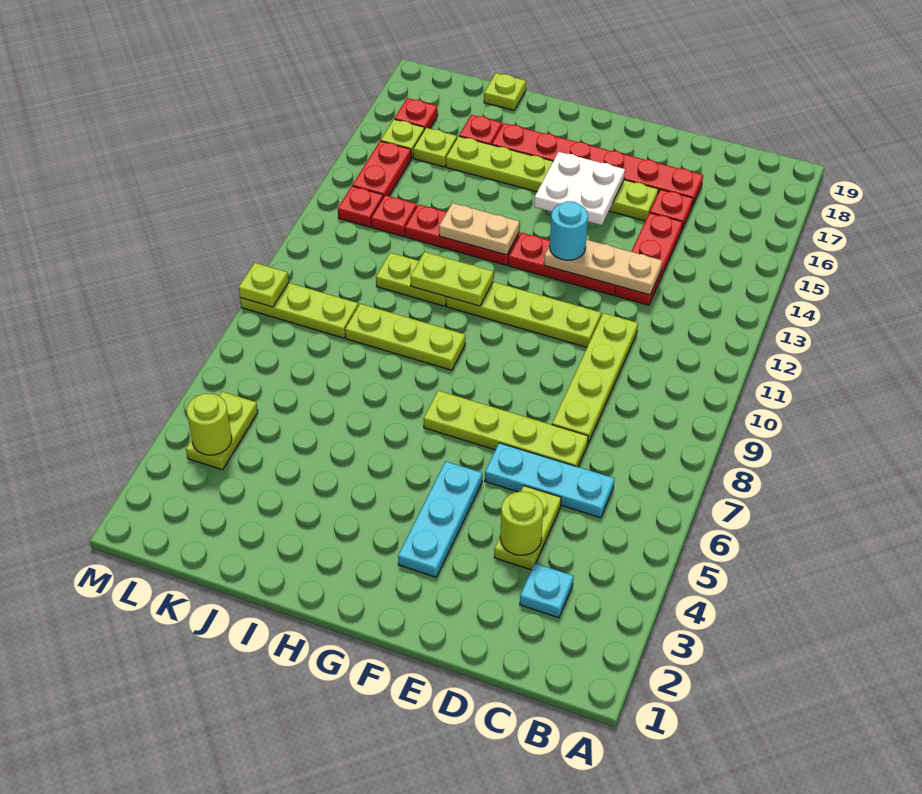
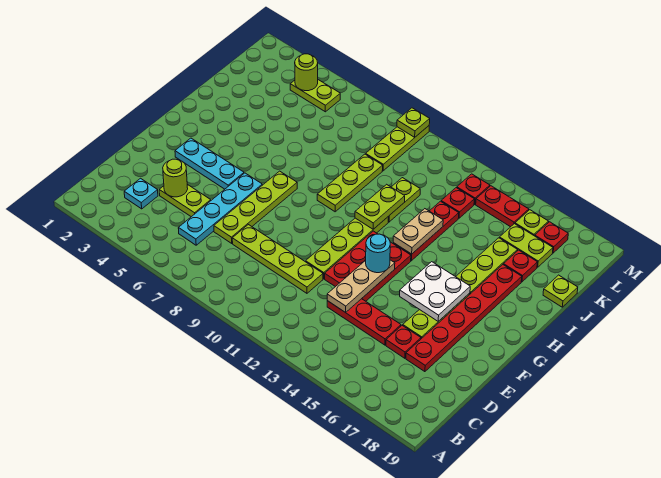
cyan 1x3 plate [485,443,614,518] -> cyan 1x4 plate [178,173,262,245]
red 1x3 plate [508,233,616,295] -> red 2x3 plate [325,231,411,301]
lime 1x1 plate [413,128,457,167] -> lime 1x2 plate [499,224,553,267]

